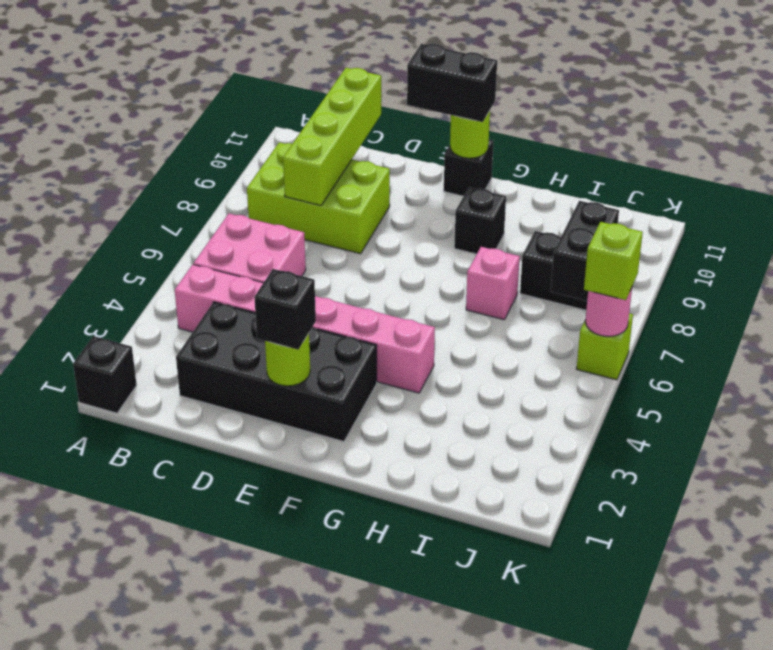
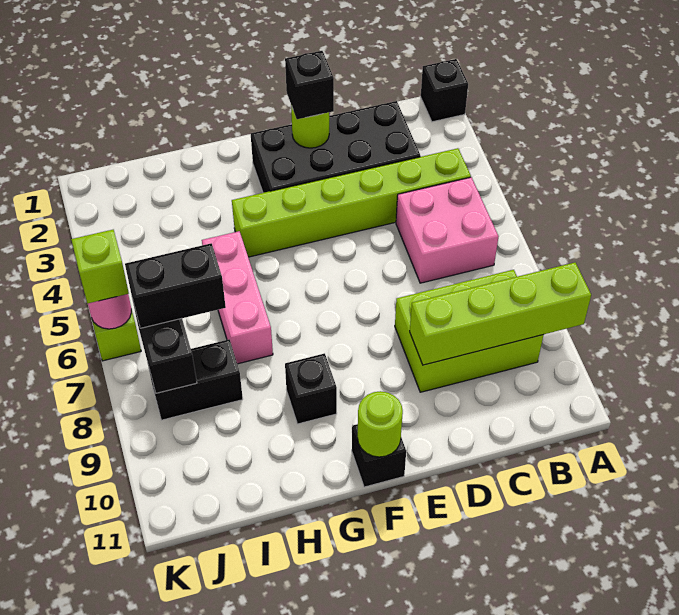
pink 1x6 brick [175,265,435,393] -> lime 1x6 brick [232,148,471,257]
lime 1x4 brick [283,68,381,205] -> lime 1x4 brick turned to [410,263,591,365]
black 1x2 brick [407,44,497,122] -> black 1x2 brick moved to [125,243,226,328]
pink 1x1 brick [466,247,520,320] -> pink 1x3 brick [202,231,273,364]

